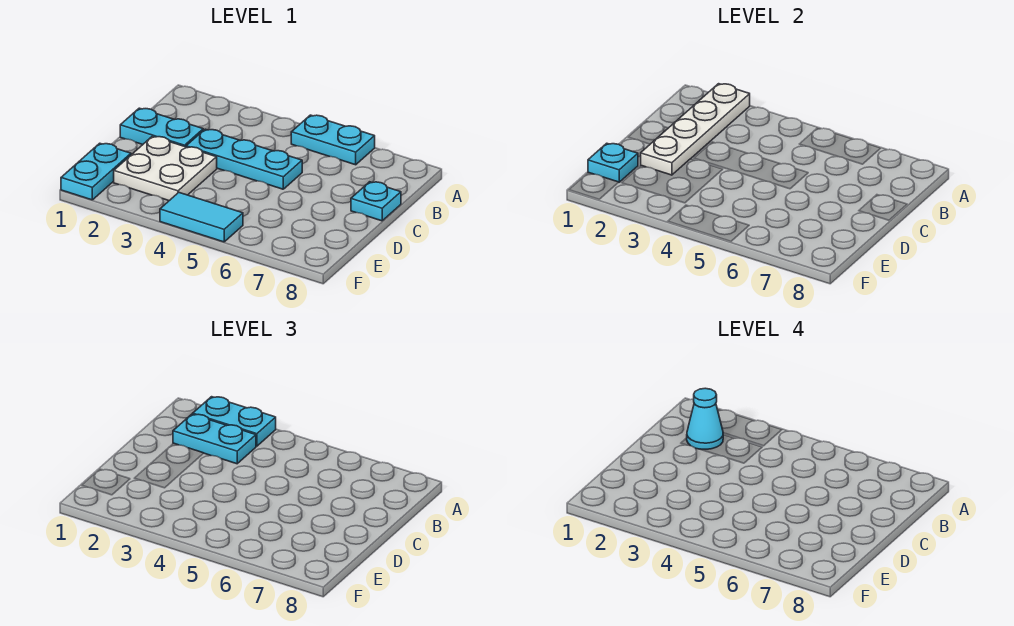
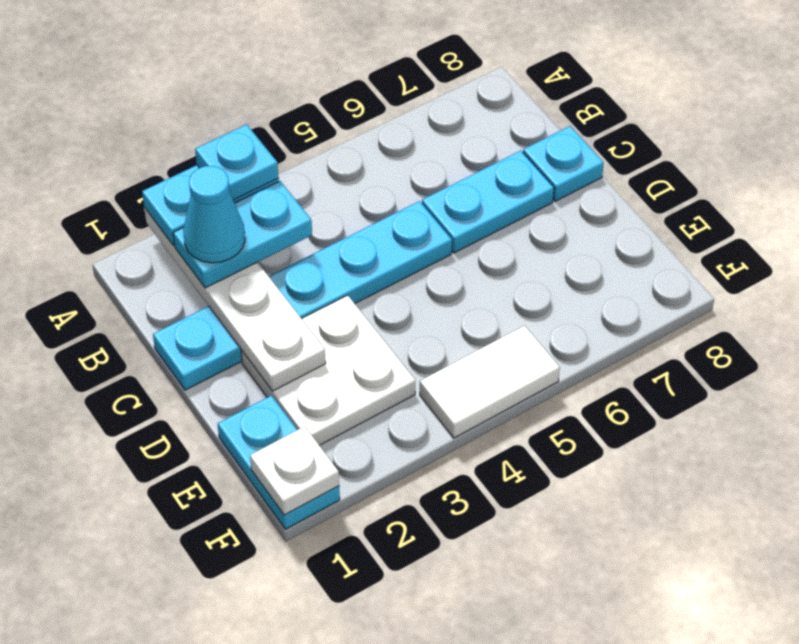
cyan 1x2 plate [291,115,375,165] -> cyan 1x2 plate moved to [422,151,554,253]
cyan 1x1 plate [588,143,638,182] -> cyan 1x1 plate moved to [195,124,278,200]
none -> white 1x1 plate [250,426,339,515]
cyan 1x2 tile [160,193,243,242] -> white 1x2 tile [420,326,560,438]

